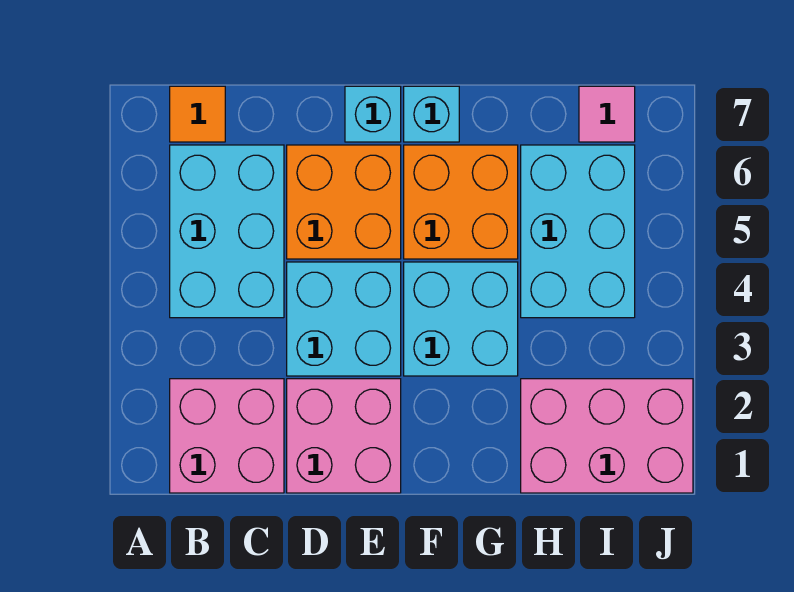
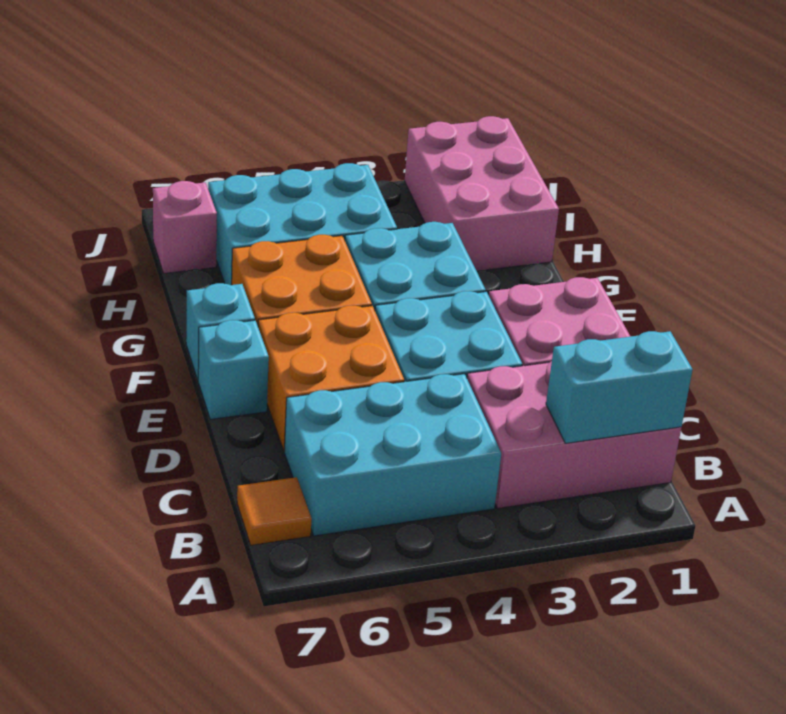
pink 2x2 brick [170,379,284,493] -> pink 2x3 brick [467,361,681,508]
none -> cyan 1x2 brick [546,331,693,443]
pink 1x1 tile [579,86,635,142] -> pink 1x1 brick [153,181,217,273]

